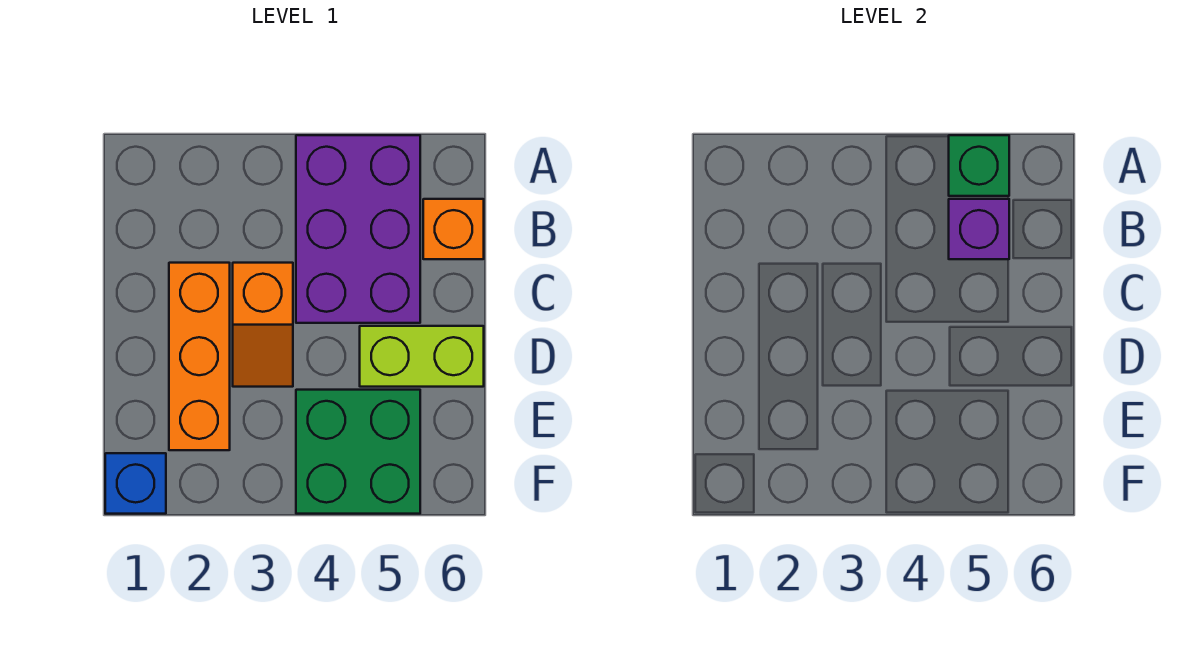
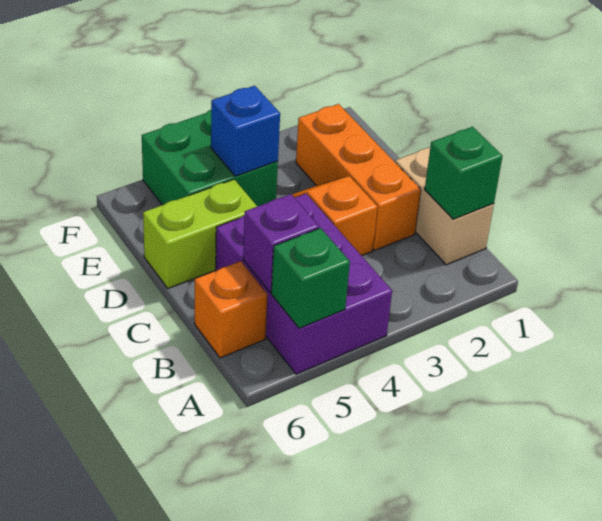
none -> tan 1x2 brick [395,147,494,265]
none -> green 1x1 brick [425,127,502,219]
blue 1x1 brick [105,453,166,514] -> blue 1x1 brick moved to [211,86,280,176]

